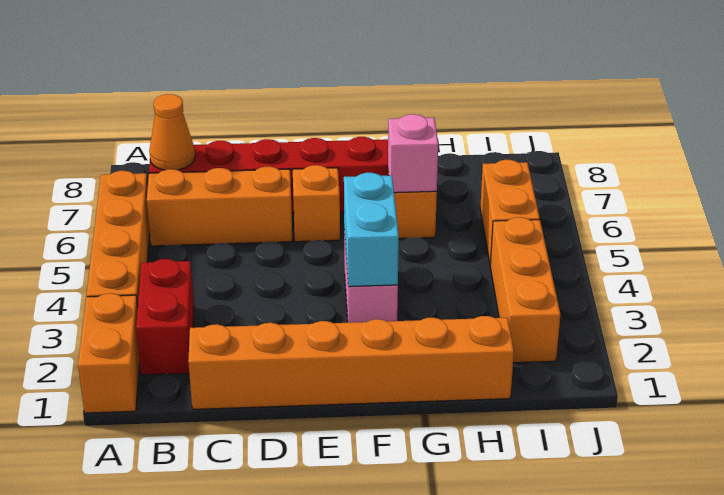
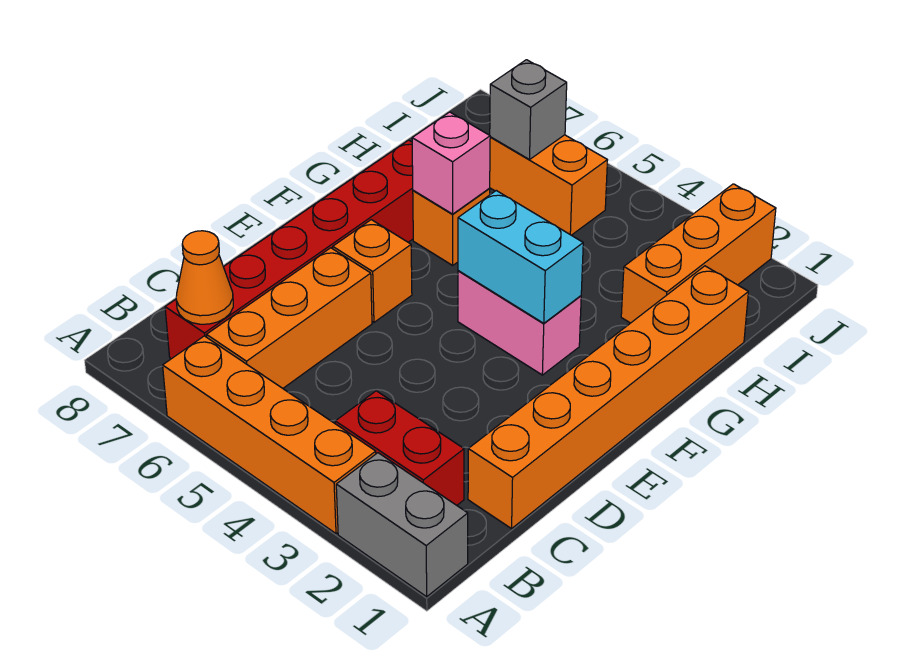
orange 1x2 brick [78,293,140,413] -> grey 1x2 brick [336,453,468,597]
orange 1x3 brick [490,217,561,363] -> orange 1x3 brick turned to [621,184,776,323]
none -> grey 1x1 brick [490,60,567,160]

